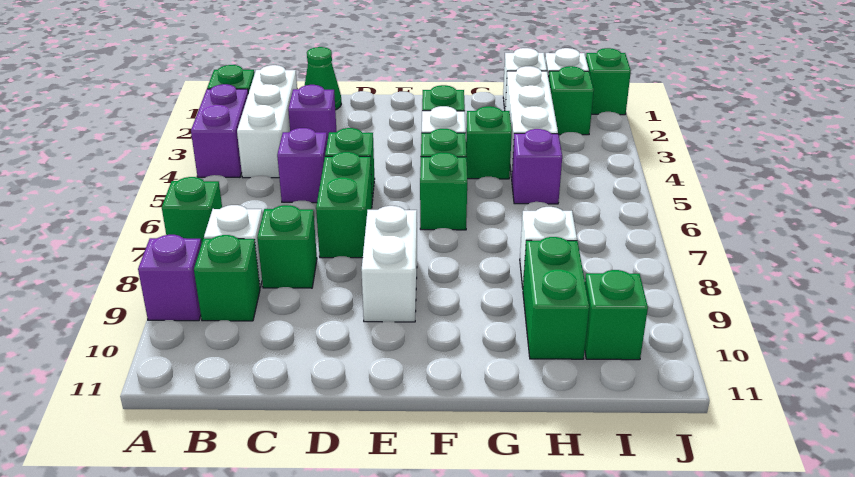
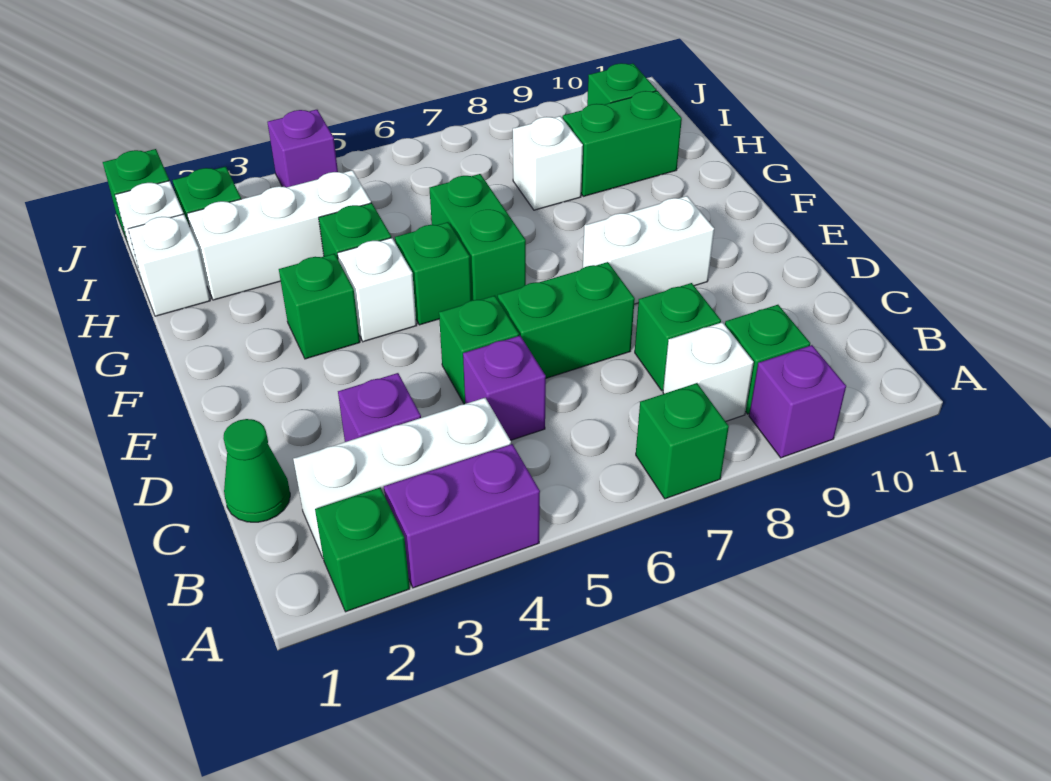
green 1x1 brick [420,152,467,230] -> green 1x2 brick [430,174,526,300]
purple 1x1 brick [512,129,562,204] -> purple 1x1 brick moved to [268,110,338,187]

